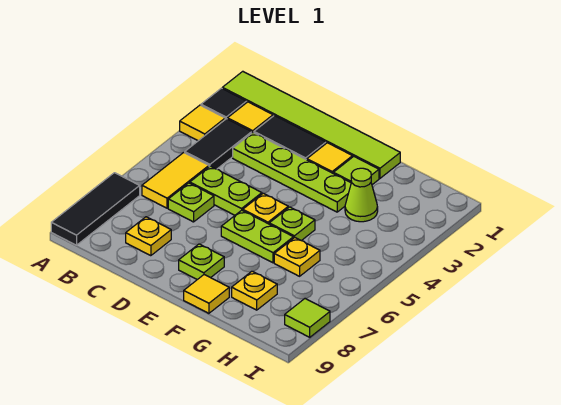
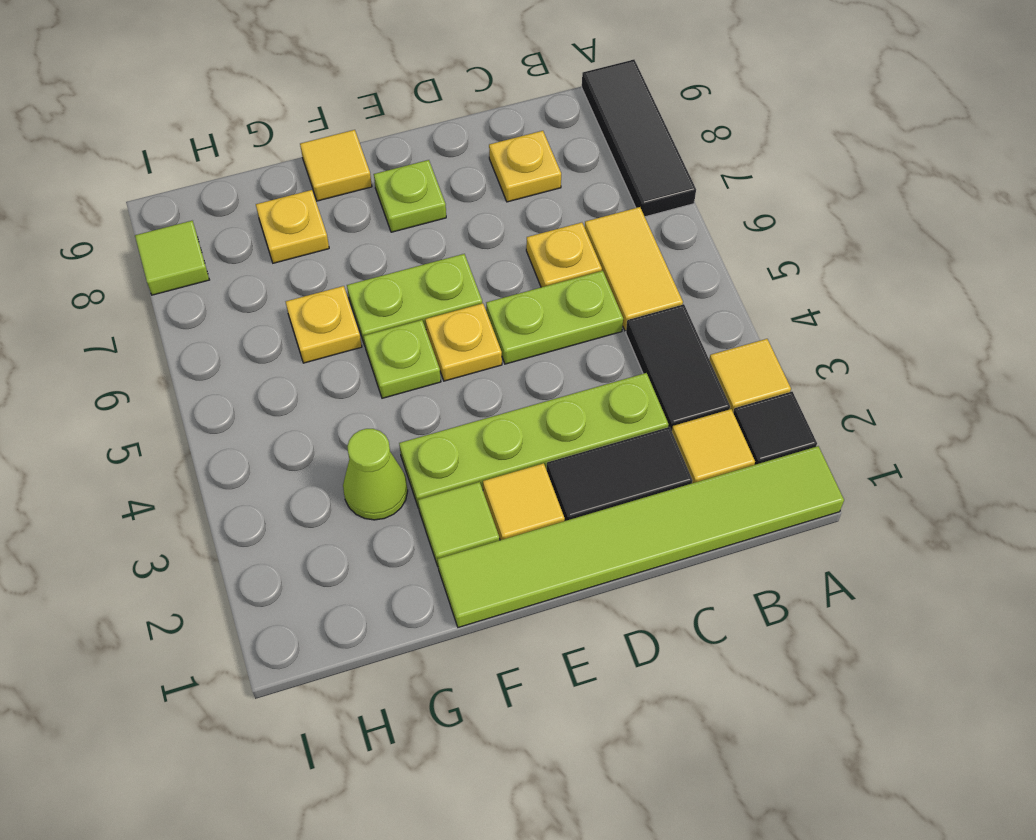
lime 1x1 plate [168,183,214,222] -> yellow 1x1 plate [526,222,602,287]

